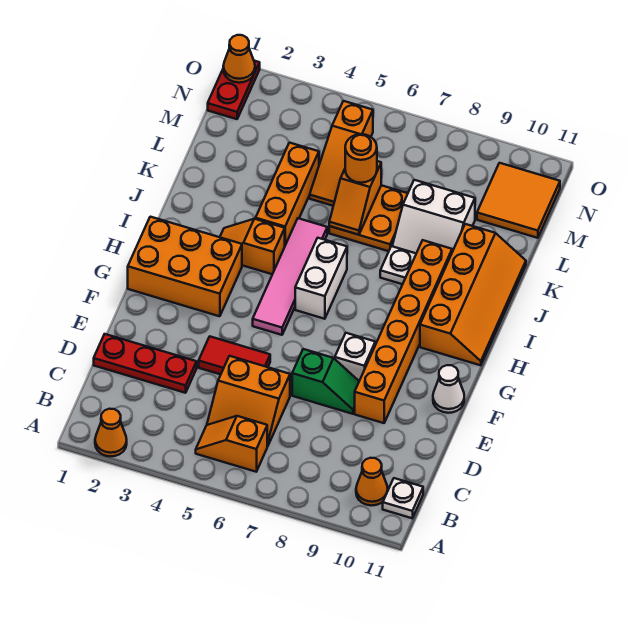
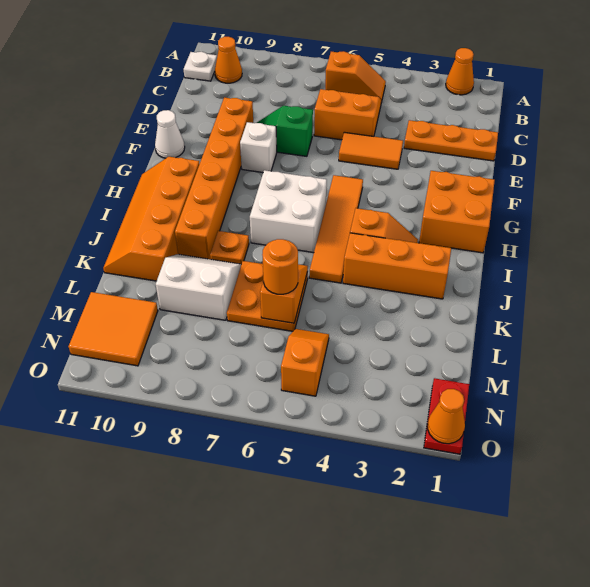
red 1x3 plate [94,334,197,393] -> orange 1x3 plate [404,120,498,161]
red 1x2 tile [199,337,270,374] -> orange 1x2 tile [339,132,403,169]
orange 2x3 brick [128,217,242,316] -> orange 2x2 brick [419,171,495,253]
pink 1x4 tile [253,218,327,335] -> orange 1x4 tile [309,175,363,283]
white 1x2 brick [295,238,347,319] -> white 2x2 brick [250,170,327,253]
orange 1x3 brick [256,143,319,245] -> orange 1x3 brick turned to [343,233,451,299]
white 1x1 plate [380,246,416,284] -> orange 1x1 plate [210,231,249,264]
orange 1x3 slope [310,101,373,206] -> orange 1x2 slope [281,329,329,396]

